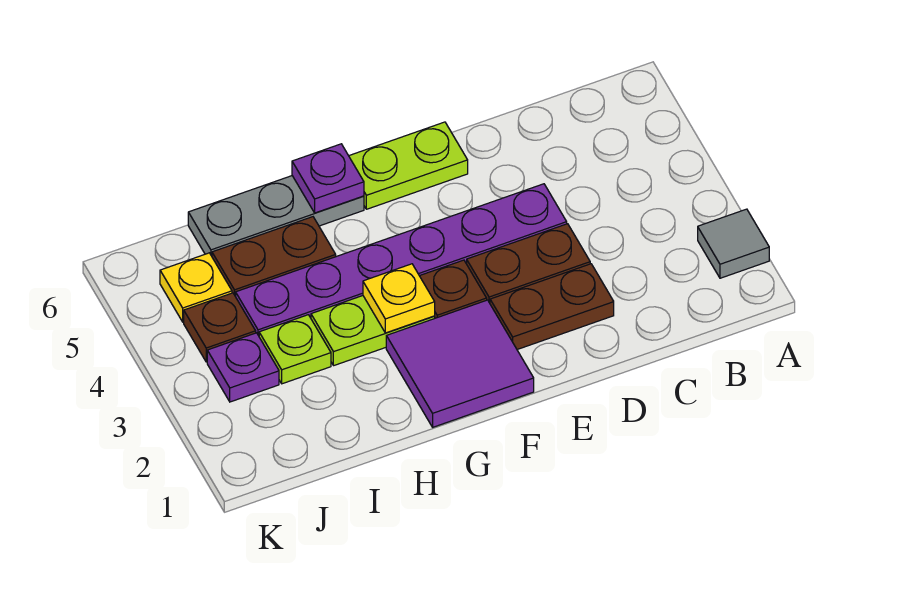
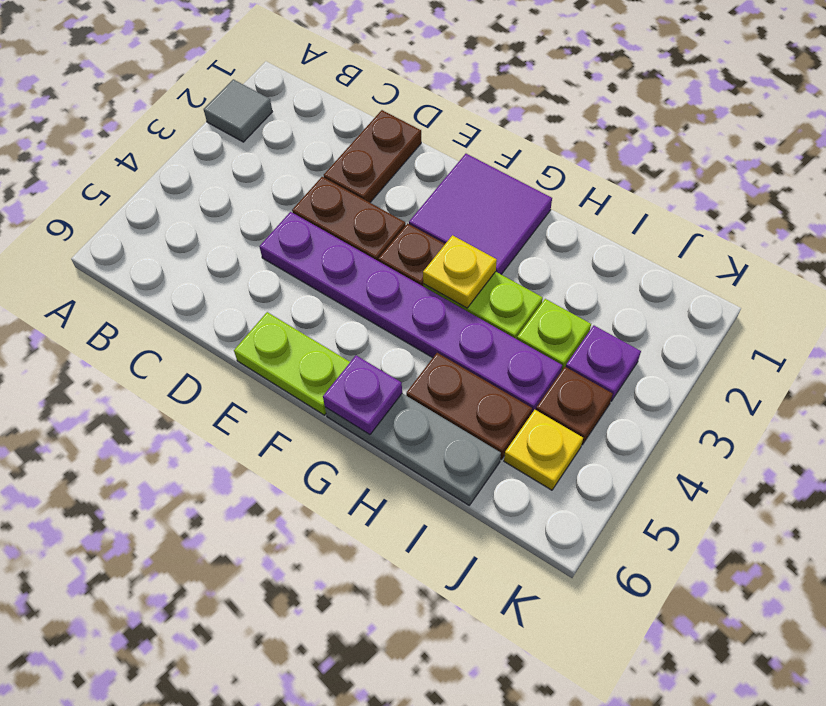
brown 1x2 plate [490,264,614,350] -> brown 1x2 plate turned to [324,110,421,202]

